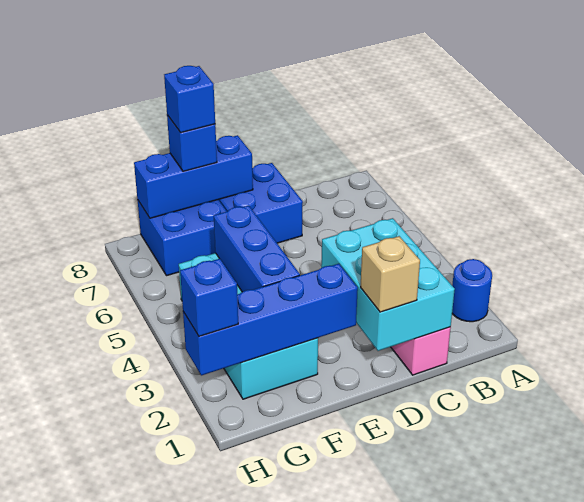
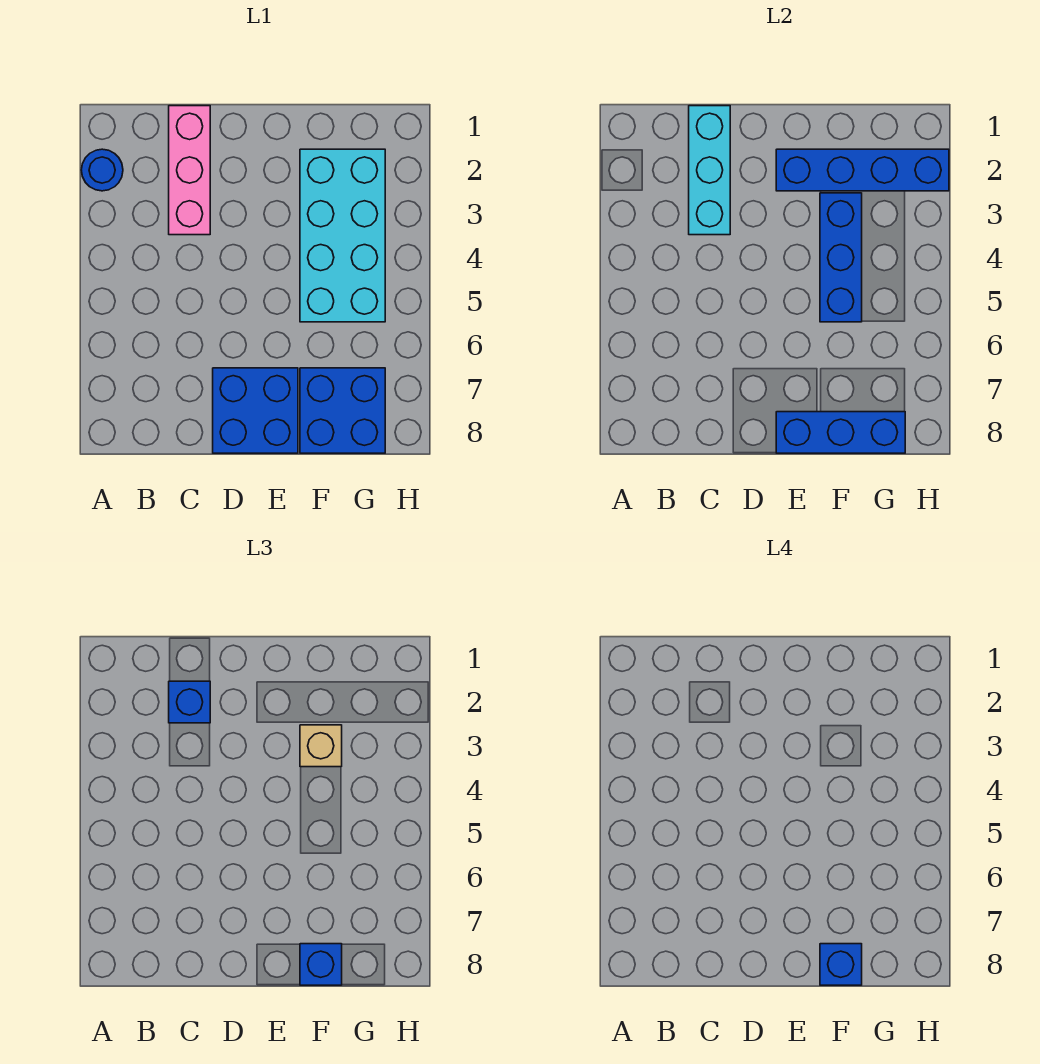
cyan 2x3 brick [321,218,455,351] -> cyan 1x3 brick [689,106,730,235]
tan 1x1 brick [360,236,420,312] -> tan 1x1 brick moved to [300,725,342,767]
blue 1x1 brick [180,259,238,336] -> blue 1x1 brick moved to [169,681,210,723]

